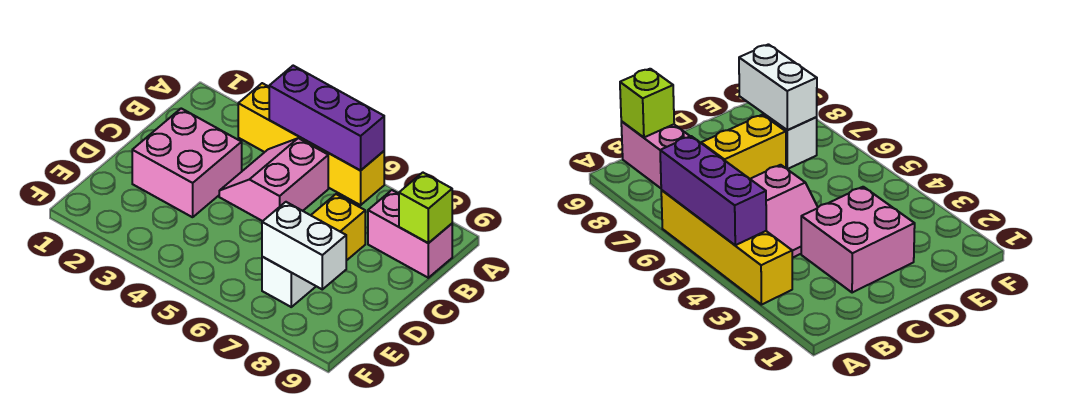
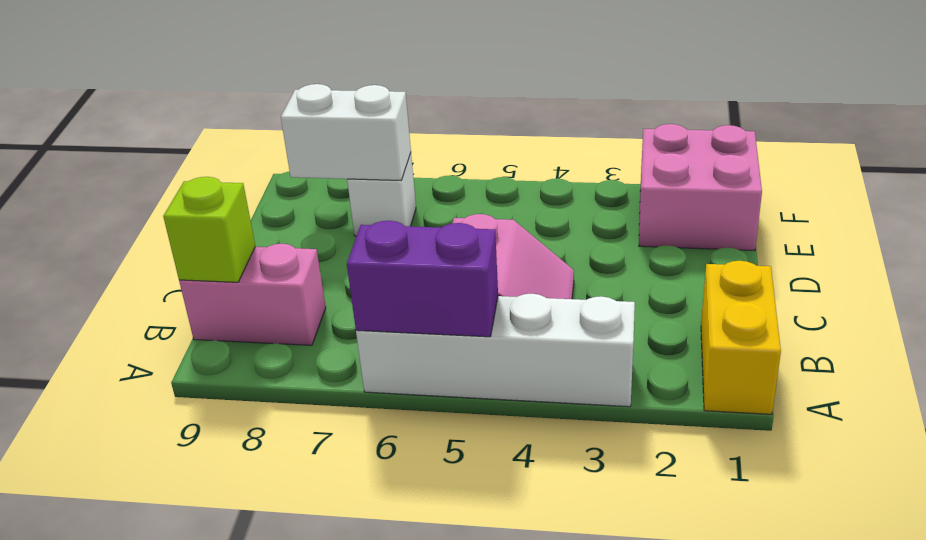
yellow 1x4 brick [238,83,384,205] -> white 1x4 brick [356,294,635,407]
purple 1x3 brick [269,66,384,171] -> purple 1x2 brick [347,221,498,337]
pink 2x2 brick [132,108,242,217] -> pink 2x2 brick moved to [639,124,762,251]
yellow 1x2 brick [311,194,365,261] -> yellow 1x2 brick moved to [701,261,781,414]

